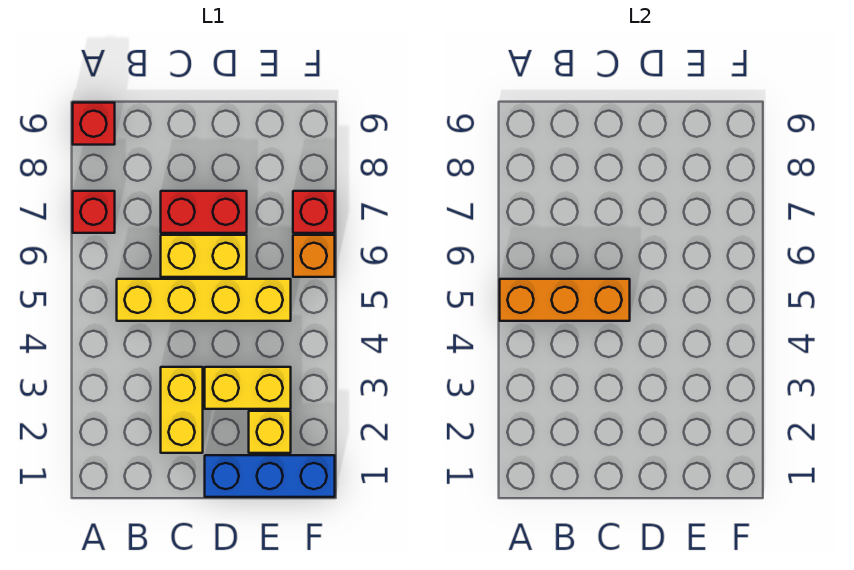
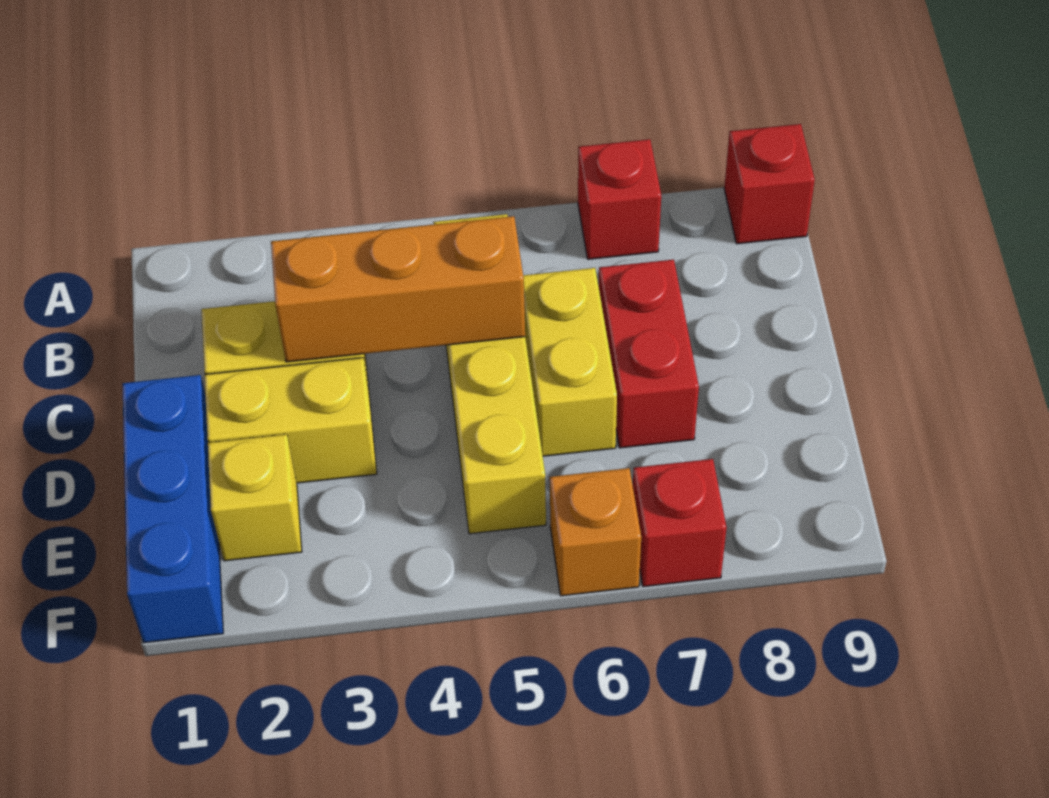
orange 1x3 brick [500,279,630,321] -> orange 1x3 brick turned to [271,216,525,362]
yellow 1x2 brick [205,367,291,409] -> yellow 1x2 brick turned to [205,358,377,483]

